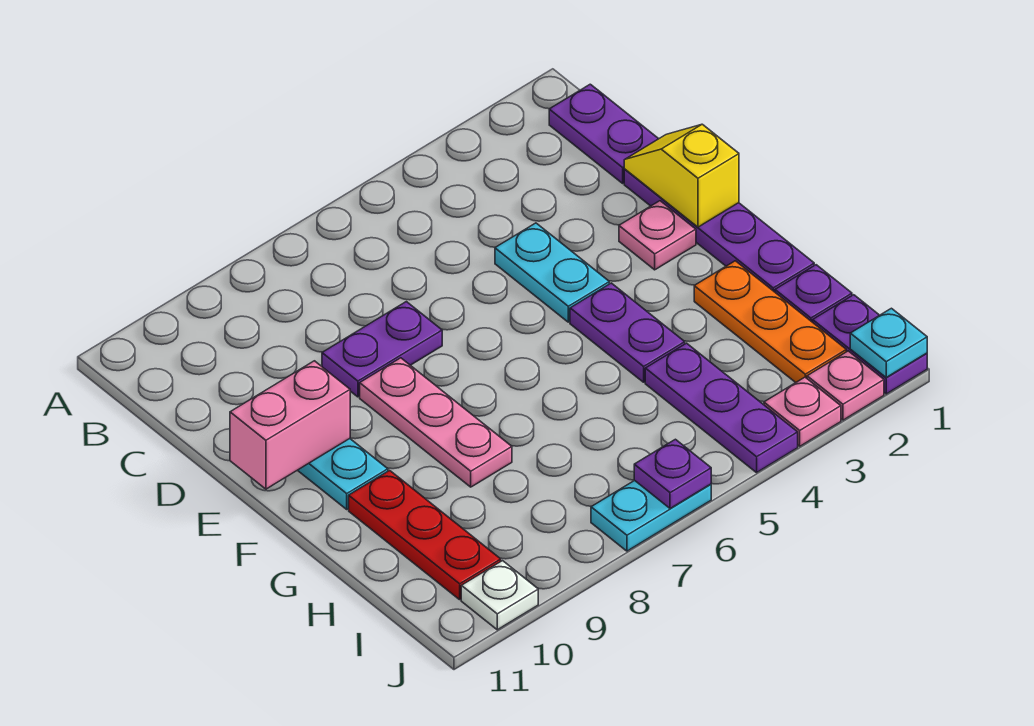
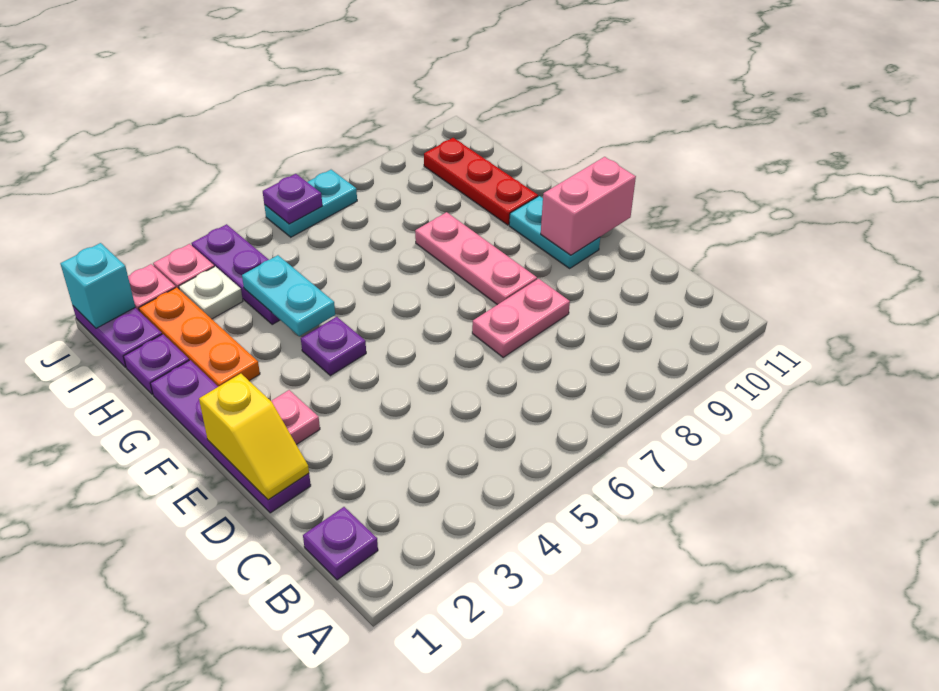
purple 1x2 plate [549,84,658,183] -> purple 1x1 plate [303,507,378,580]
cyan 1x2 plate [495,223,609,322] -> cyan 1x2 plate moved to [242,255,335,336]
purple 1x2 plate [322,302,442,397] -> pink 1x2 plate [472,279,570,357]
purple 1x2 plate [570,283,685,382] -> purple 1x1 plate [301,317,366,376]
cyan 1x1 plate [850,308,927,377] -> cyan 1x1 brick [60,243,135,328]
white 1x1 plate [461,561,538,630] -> white 1x1 plate moved to [179,266,243,319]

